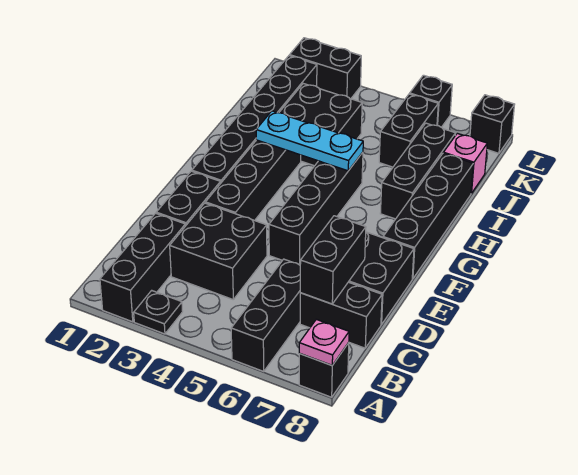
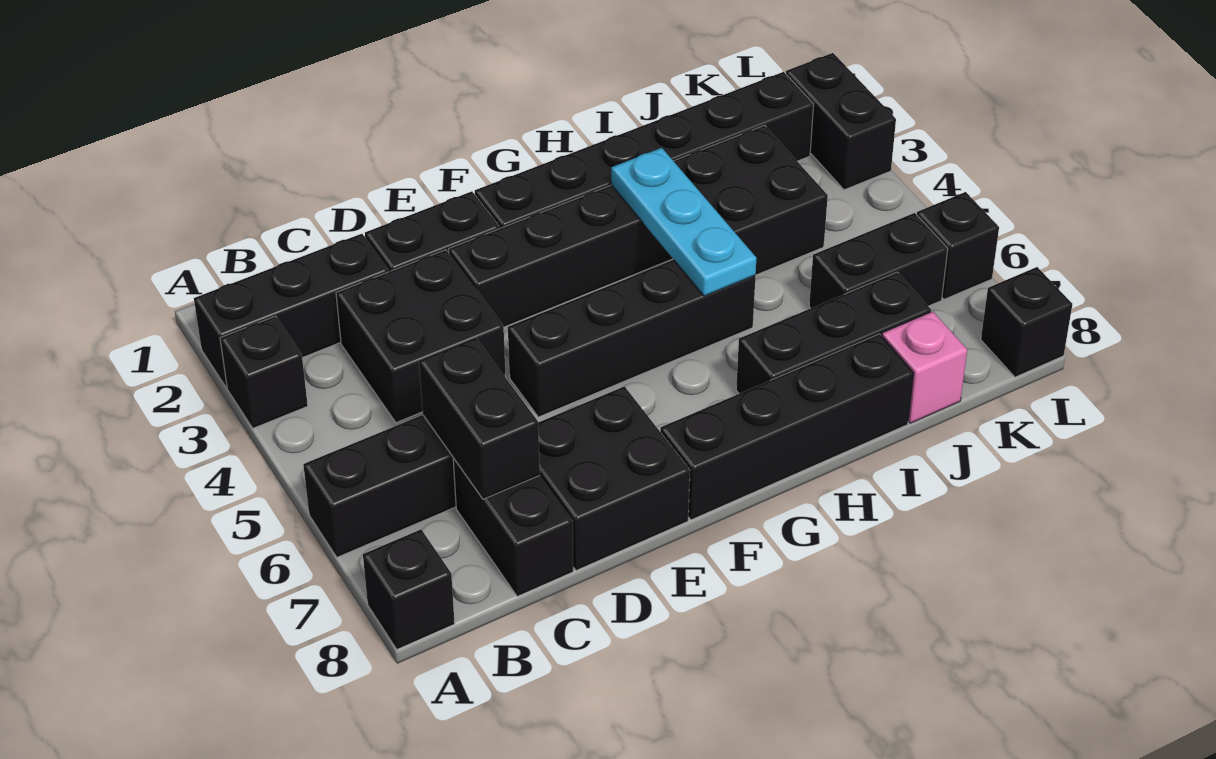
black 1x1 plate [134,290,183,334] -> black 1x1 brick [220,316,308,428]
pink 1x1 plate [299,319,349,365] -> none
black 1x2 brick [300,216,366,304] -> black 1x2 brick turned to [419,338,540,499]

